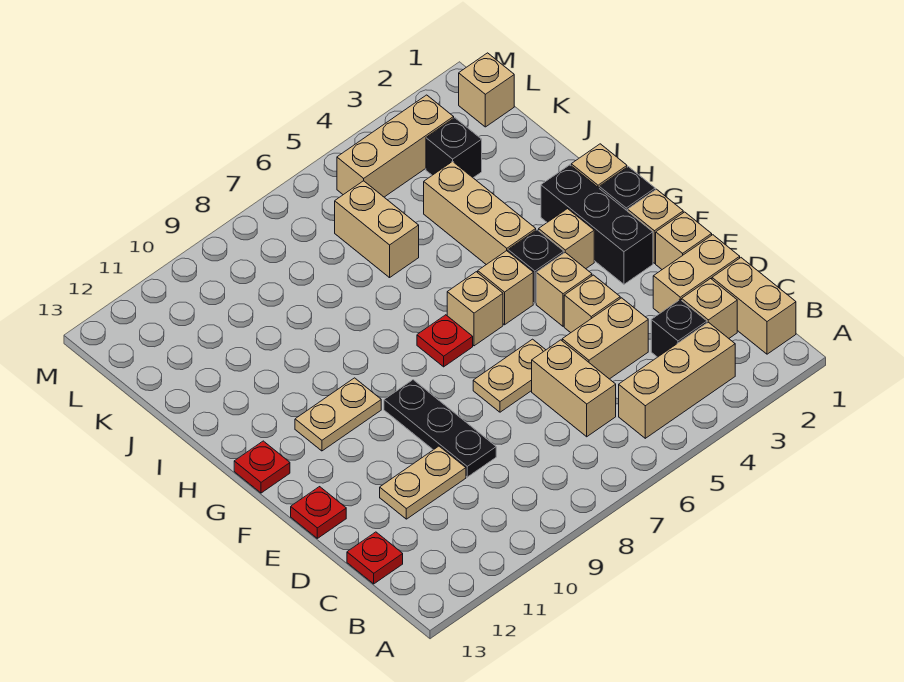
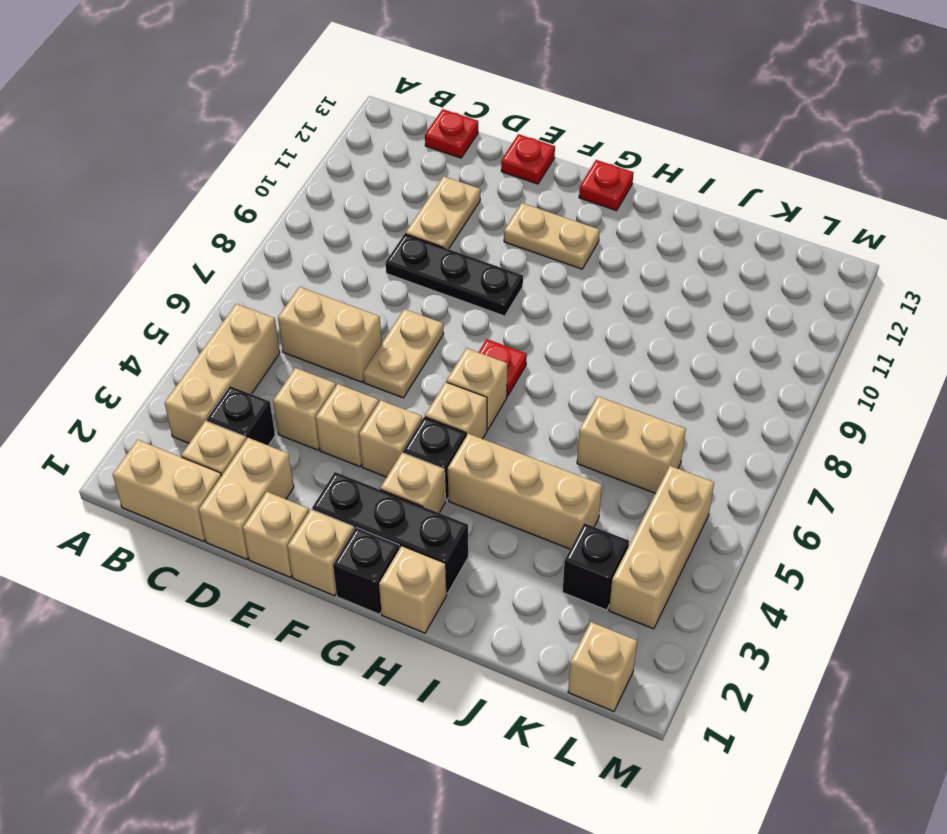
tan 1x2 brick [562,298,648,379] -> tan 1x1 brick [273,368,336,450]
tan 1x2 plate [295,378,381,451] -> tan 1x2 plate turned to [504,203,600,269]

